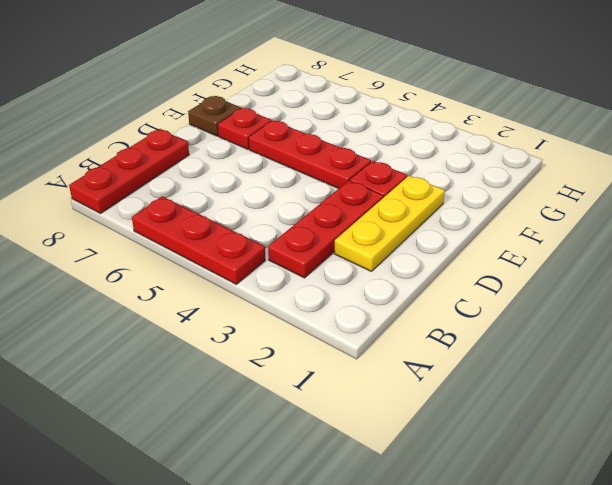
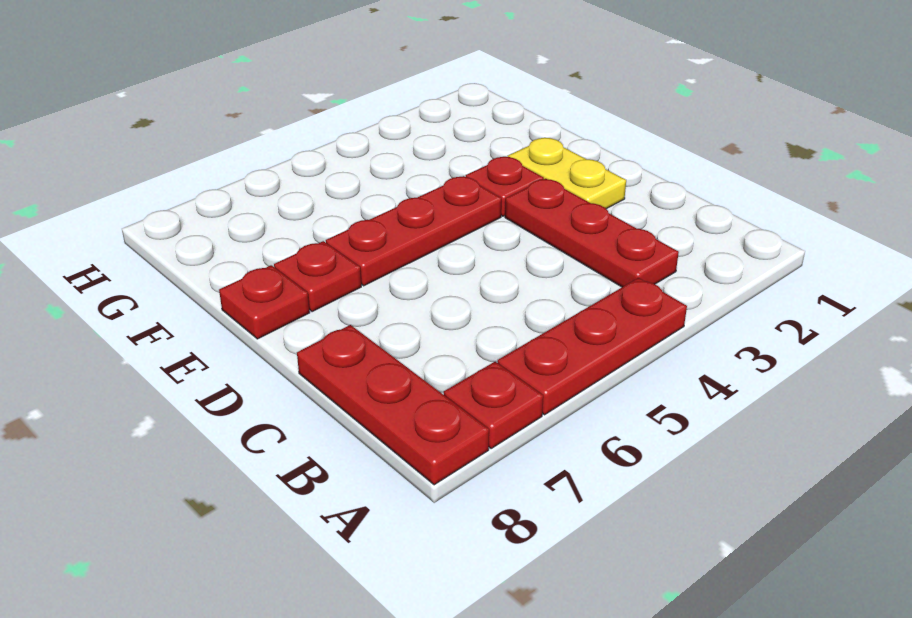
none -> red 1x1 plate [444,362,543,449]
yellow 1x3 plate [334,176,445,271] -> yellow 1x2 plate [508,138,626,209]
brown 1x1 plate [188,96,241,136] -> red 1x1 plate [219,265,310,339]

